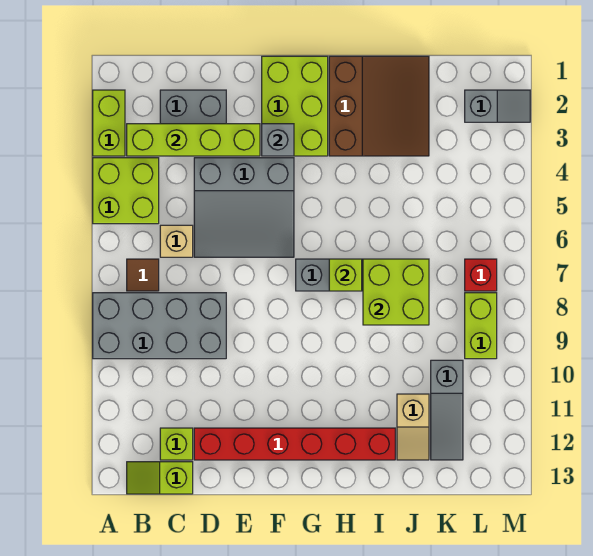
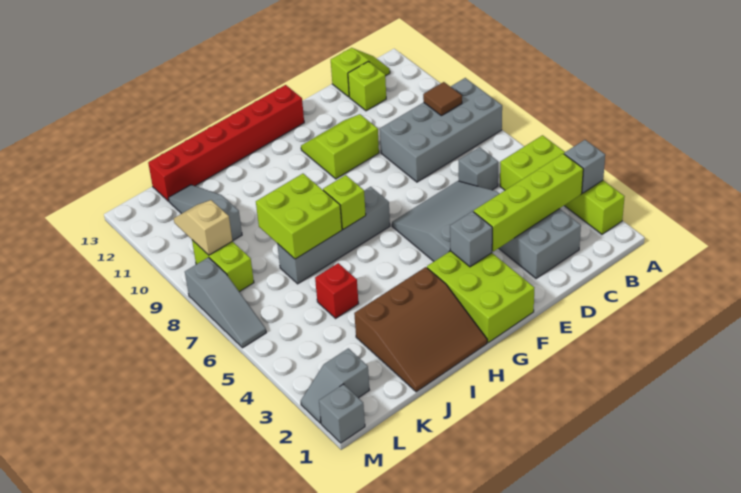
none -> grey 1x1 brick [564,140,605,193]
brown 1x1 tile [127,259,159,291] -> brown 1x1 tile moved to [423,82,462,116]
tan 1x1 brick [160,225,193,257] -> grey 1x1 brick [459,147,498,190]
red 1x6 brick [194,428,395,460] -> red 1x6 brick moved to [148,85,304,201]
none -> lime 2x2 slope [301,114,379,179]
brown 3x3 slope [329,56,429,156] -> brown 3x3 slope turned to [354,267,487,392]
tan 1x2 slope [397,394,429,460] -> tan 1x2 slope moved to [174,200,232,255]
red 1x1 brick [465,259,497,291] -> red 1x1 brick moved to [315,263,359,318]
none -> grey 1x1 brick [319,384,365,443]
none -> grey 1x3 slope [185,257,266,348]

